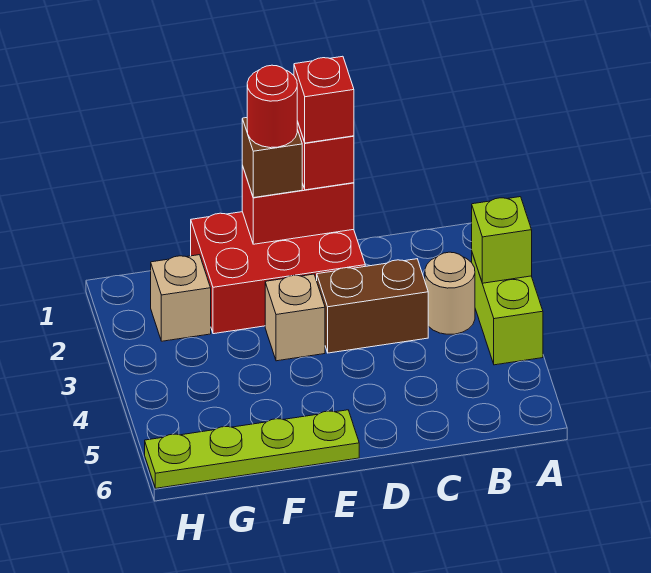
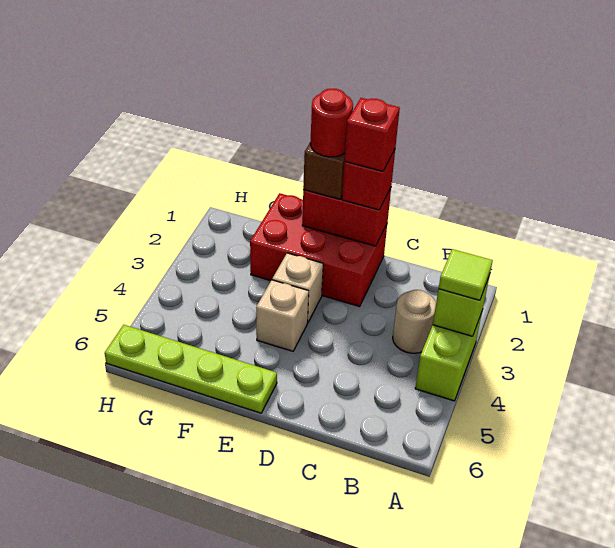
none -> lime 1x1 tile [439,249,493,300]
brown 1x2 brick [317,259,428,353] -> none
tan 1x1 brick [151,255,211,341] -> tan 1x1 brick moved to [256,280,309,351]

